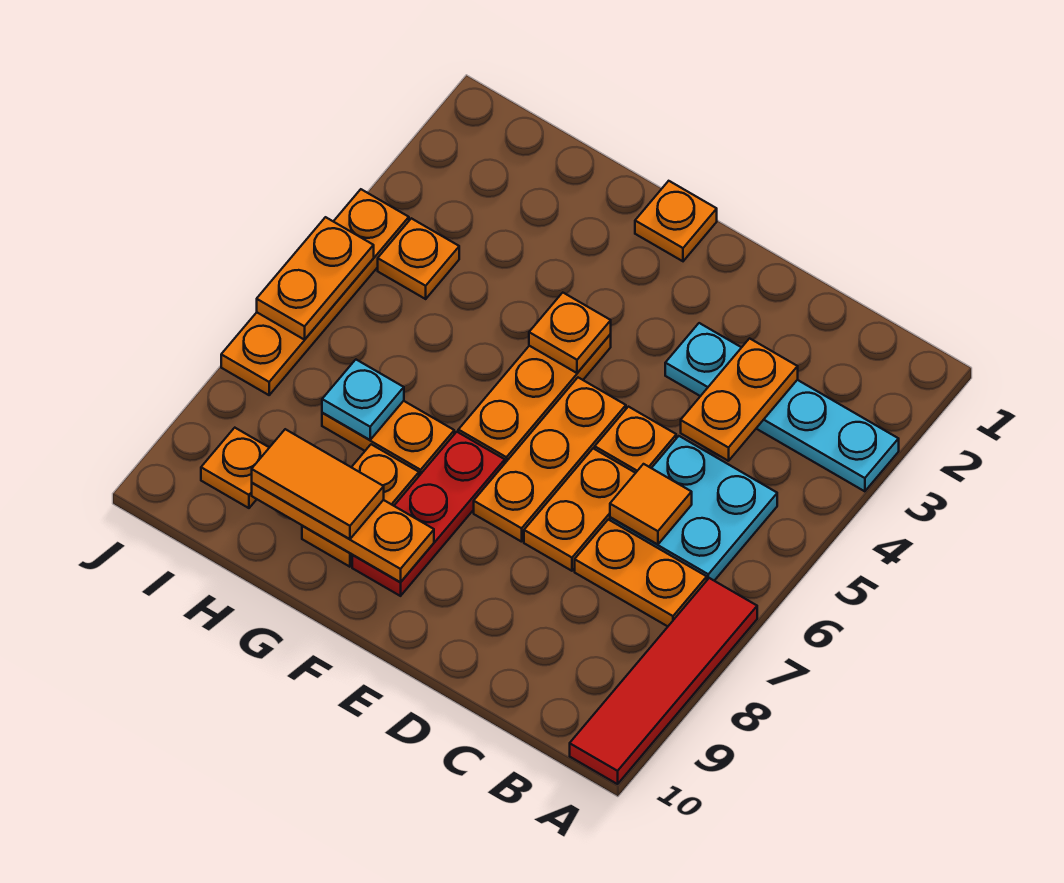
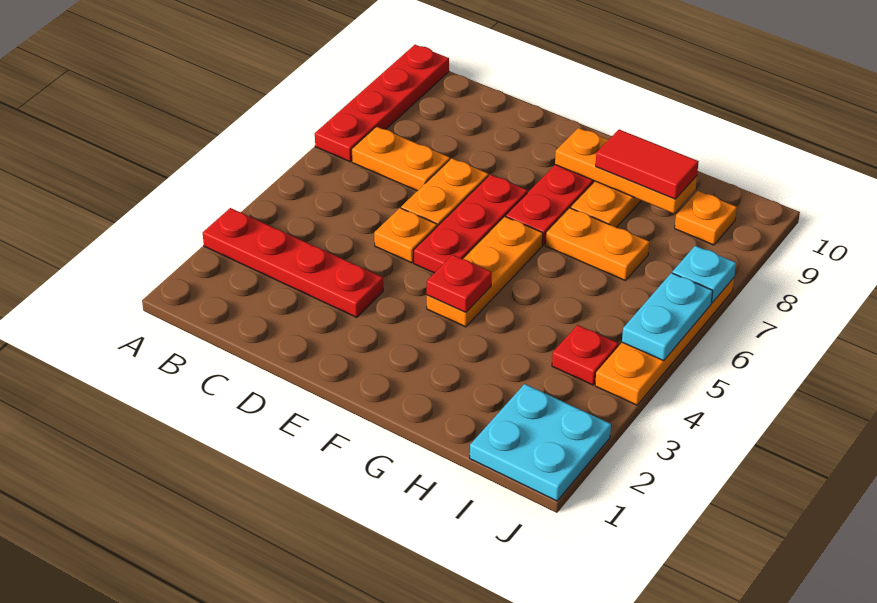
cyan 1x4 plate [665,323,899,491] -> red 1x4 plate [203,208,383,317]
red 1x4 tile [570,578,757,784] -> red 1x4 plate [315,45,449,162]
cyan 2x2 plate [610,436,777,581] -> cyan 2x2 plate moved to [470,384,611,501]
orange 1x2 plate [681,338,798,461] -> none
orange 1x1 tile [610,464,692,545] -> none
orange 1x3 plate [474,378,626,542] -> red 1x3 plate [414,174,528,273]
orange 1x1 plate [635,181,717,261] -> none
orange 1x1 plate [529,293,611,373] -> red 1x1 plate [427,255,492,312]
orange 1x2 tile [252,429,384,539] -> red 1x2 tile [596,130,699,199]
cyan 1x1 plate [322,360,404,440] -> cyan 1x1 plate moved to [672,246,736,303]
orange 1x1 plate [378,218,459,299] -> red 1x1 plate [552,325,618,385]
orange 1x2 plate [257,217,374,340] -> cyan 1x2 plate [622,273,713,361]

